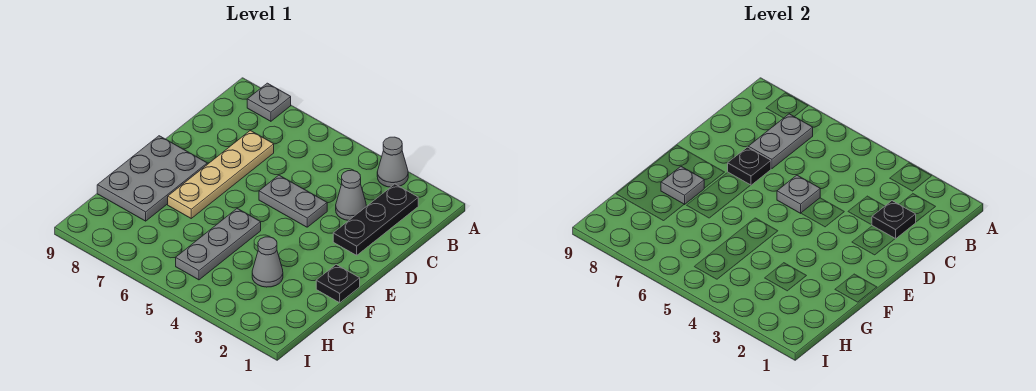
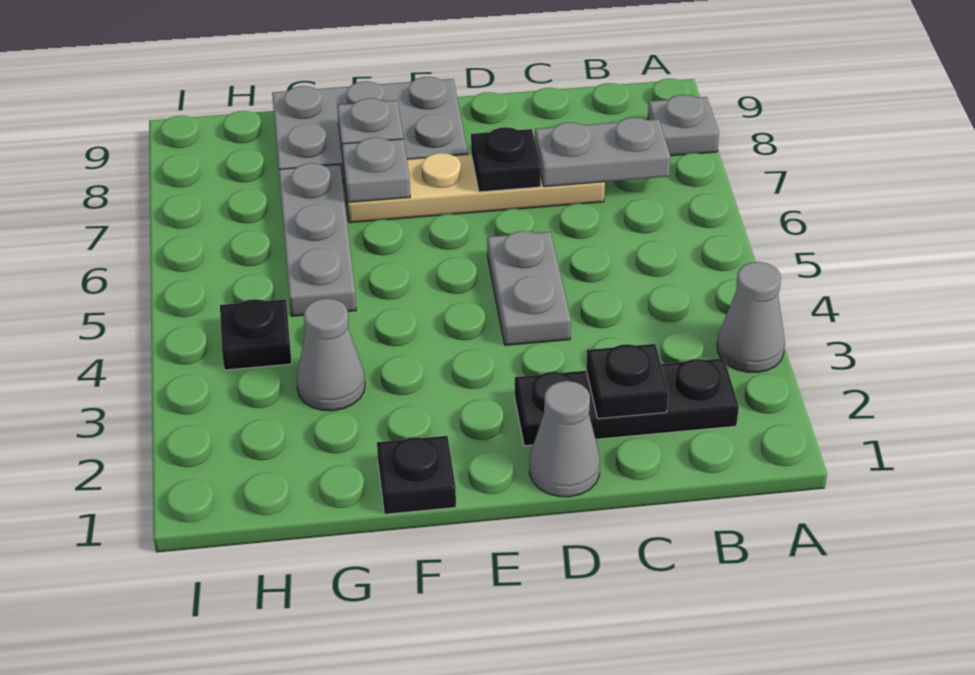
grey 1x1 cone [336,170,366,221] -> grey 1x1 cone moved to [529,381,600,497]
grey 1x1 plate [777,175,820,213] -> grey 1x1 plate moved to [342,137,410,202]
grey 1x3 plate [176,209,261,280] -> grey 1x3 plate turned to [279,163,356,316]
none -> black 1x1 plate [220,299,292,370]

